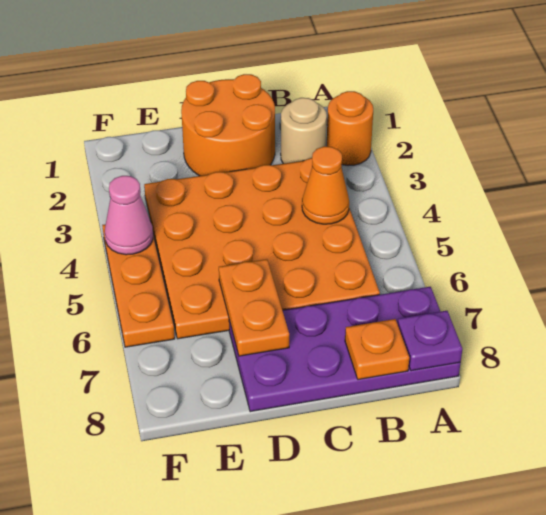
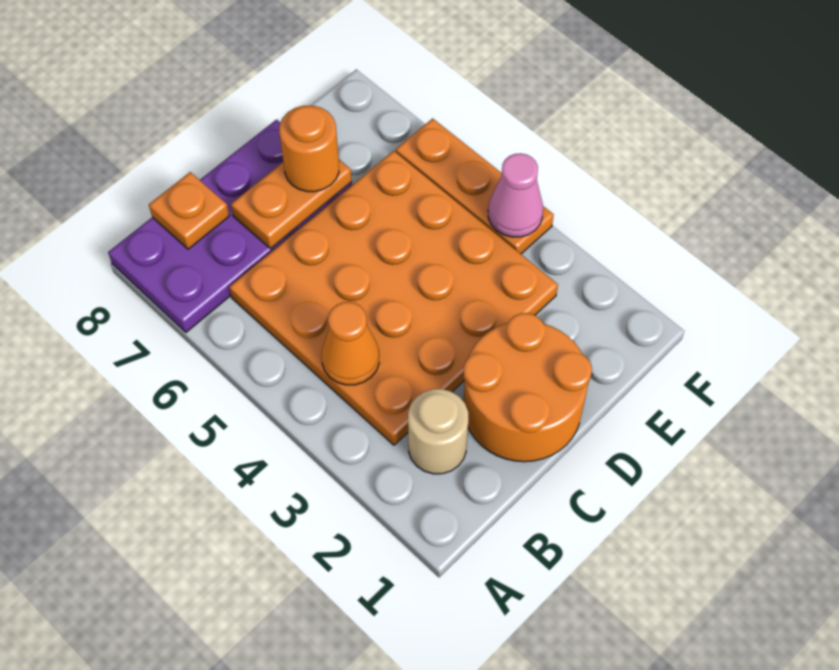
orange 1x1 round brick [327,91,373,166] -> orange 1x1 round brick moved to [279,106,339,192]
purple 1x1 plate [398,311,462,371] -> none
orange 1x2 plate [219,259,289,356] -> orange 1x2 plate turned to [231,160,352,249]

